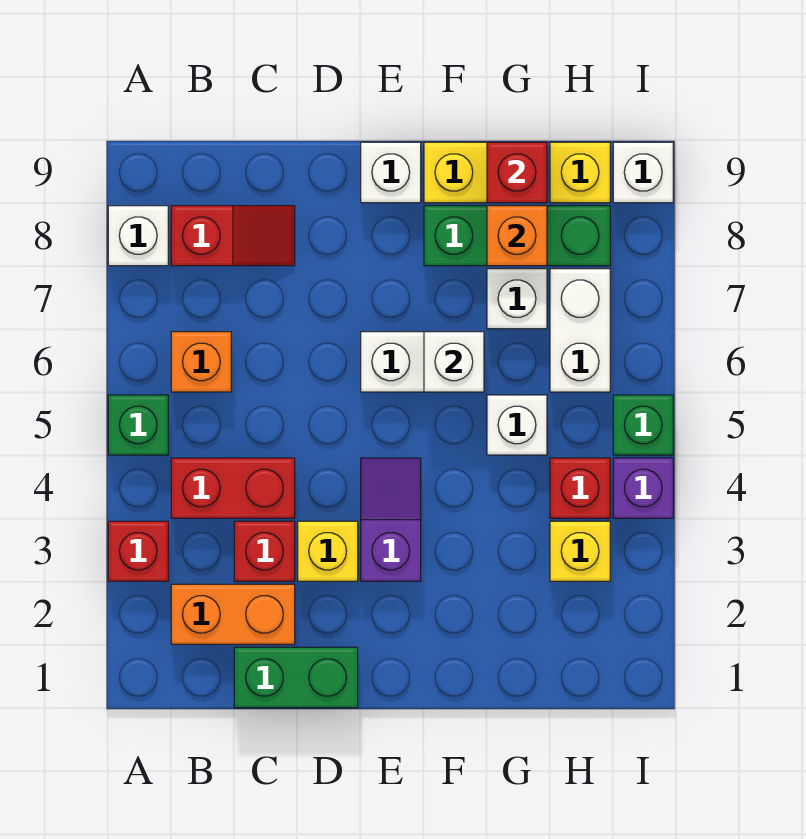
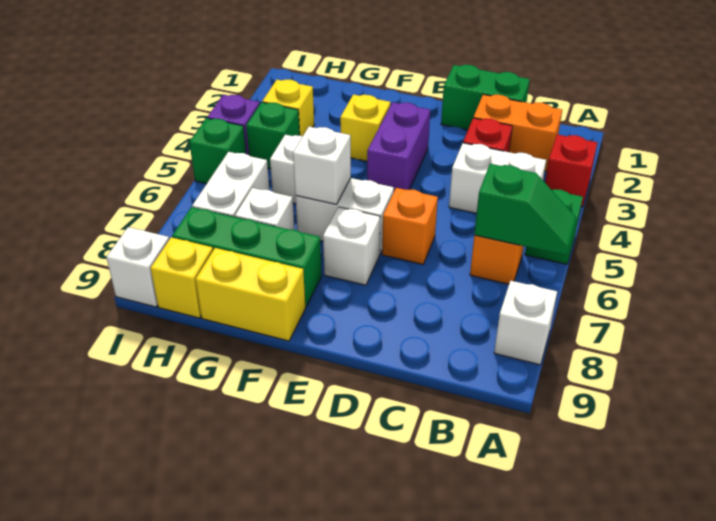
none -> green 1x2 slope [474,164,577,256]
red 1x2 brick [171,458,295,518] -> white 1x2 brick [449,143,546,213]
red 1x2 slope [171,206,295,266] -> none
yellow 1x1 brick [298,521,358,581] -> yellow 1x1 brick moved to [340,94,391,161]
purple 1x2 slope [361,458,421,581] -> purple 1x2 brick [367,102,430,191]
white 1x1 brick [361,142,421,203] -> white 1x1 brick moved to [323,207,380,285]
orange 1x1 brick [487,206,547,266] -> orange 1x1 brick moved to [382,188,438,264]
red 1x1 brick [487,142,547,203] -> none
red 1x1 brick [550,458,610,518] -> green 1x1 brick [246,102,300,169]

